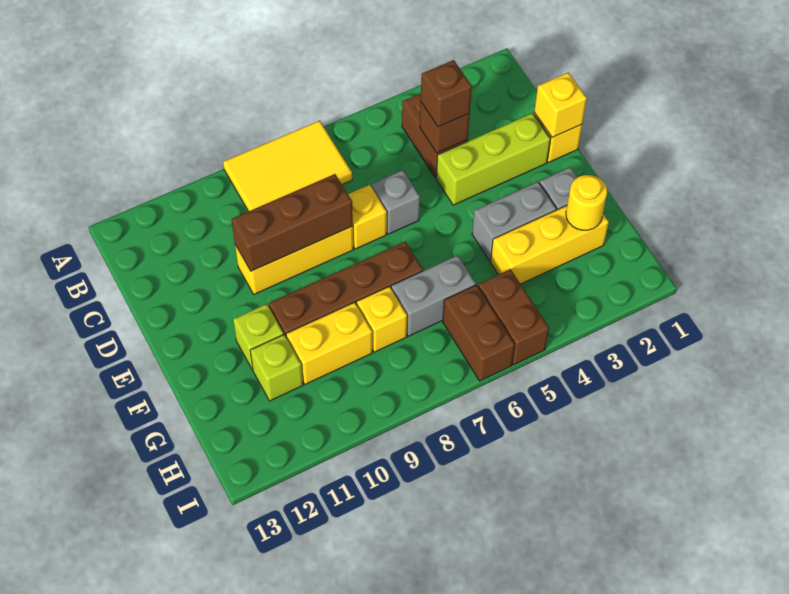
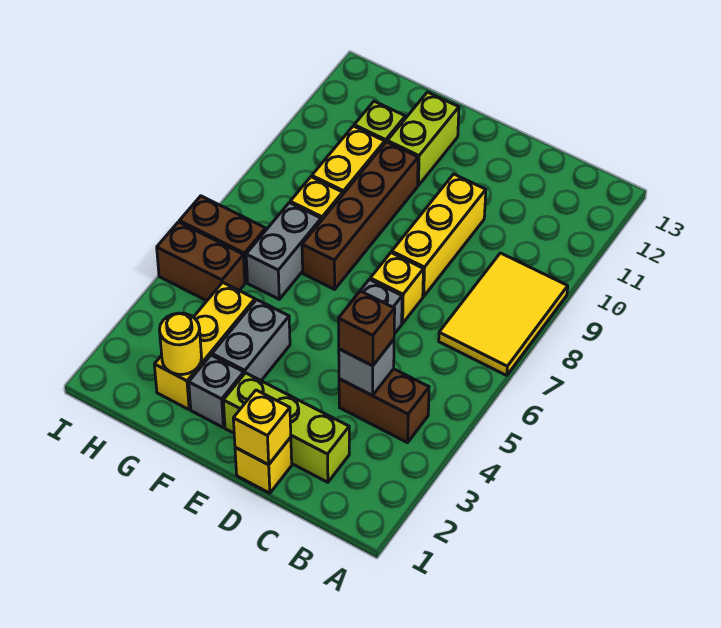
brown 1x1 brick [420,102,470,153] -> grey 1x1 brick [339,339,394,395]
lime 1x3 brick [436,113,550,205] -> lime 1x3 brick turned to [223,373,349,482]
brown 1x3 brick [232,174,353,271] -> none
lime 1x1 brick [233,304,284,370] -> lime 1x2 brick [387,92,459,185]

